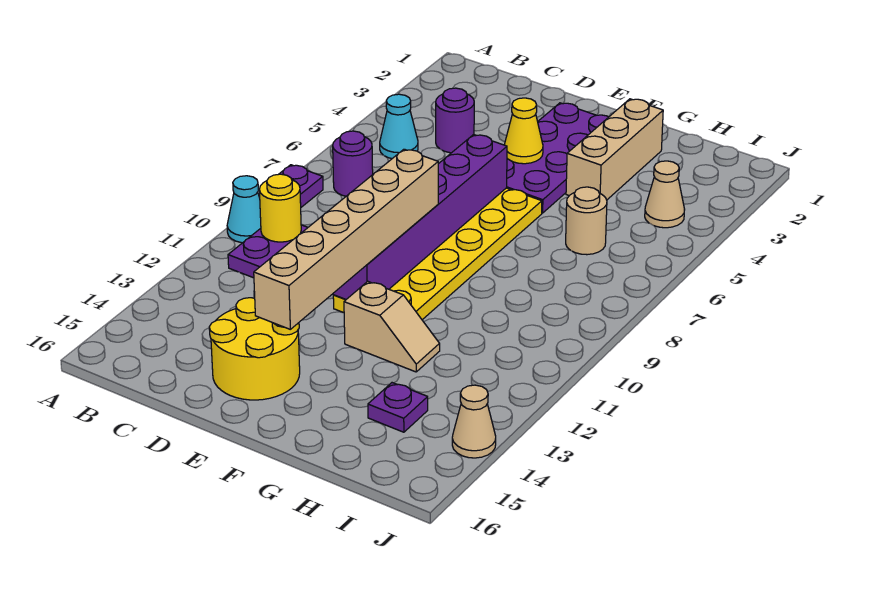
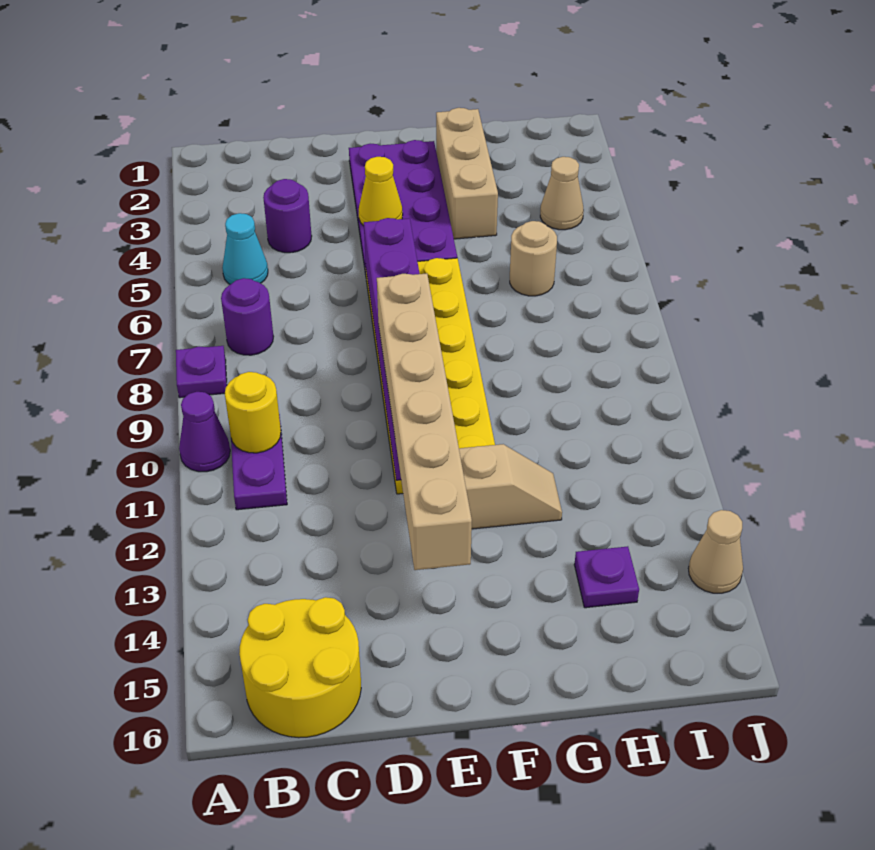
cyan 1x1 cone [227,176,261,243] -> purple 1x1 cone [179,392,230,472]
yellow 2x2 round brick [209,298,300,400] -> yellow 2x2 round brick moved to [239,597,361,738]

